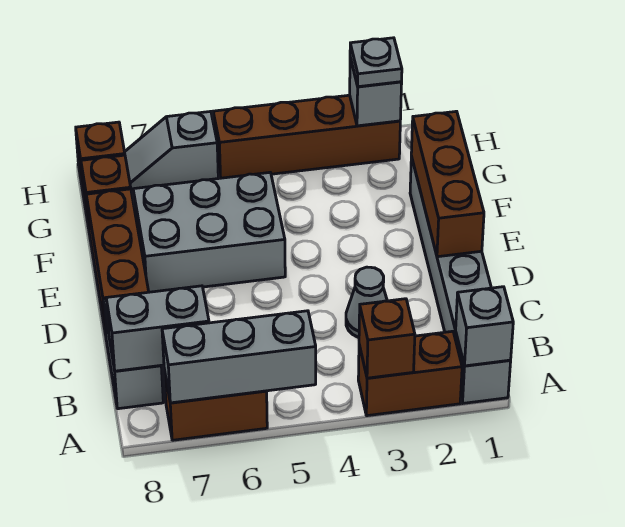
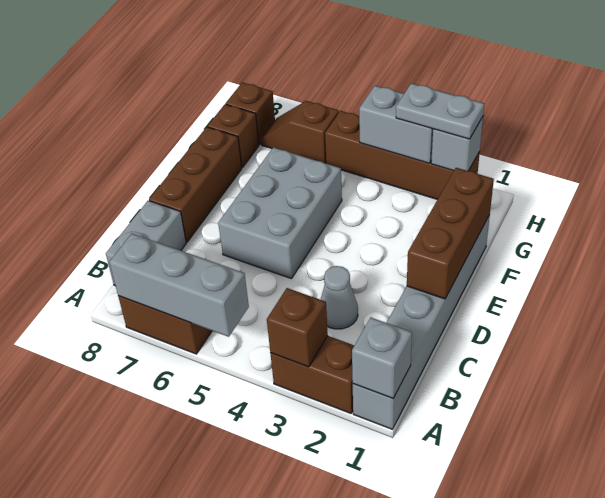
grey 1x2 brick [106,286,209,371] -> grey 1x2 brick moved to [359,86,433,163]
grey 2x3 brick [133,172,285,292] -> grey 2x3 brick turned to [218,147,342,279]
grey 1x1 plate [350,38,402,87] -> grey 1x2 plate [396,83,484,139]
grey 1x2 slope [125,111,218,191] -> brown 1x2 slope [261,101,339,163]

